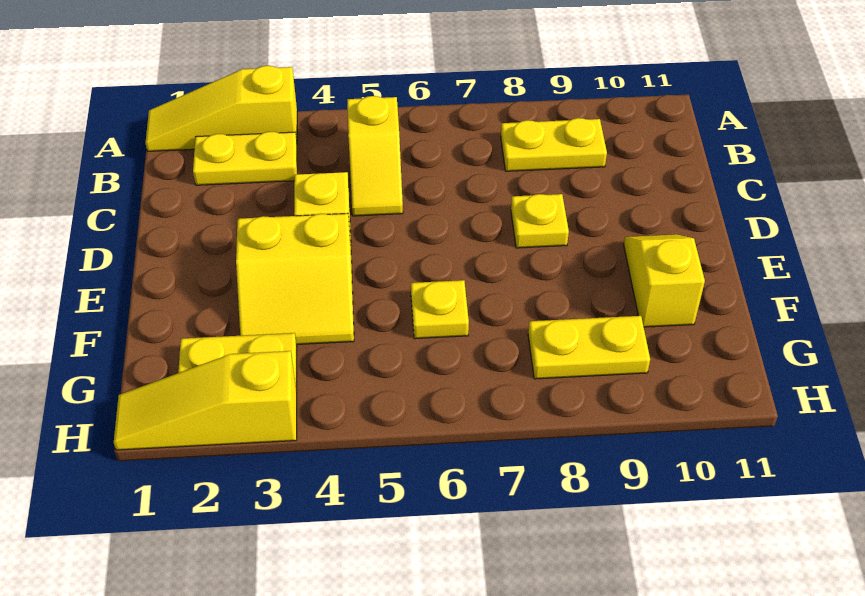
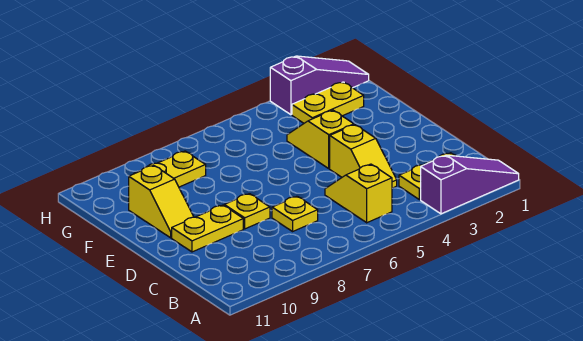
yellow 1x3 slope [145,66,297,151] -> purple 1x3 slope [421,155,519,214]
yellow 1x2 plate [501,118,607,171] -> yellow 1x2 plate moved to [172,205,243,252]
yellow 2x2 slope [236,213,354,344] -> yellow 1x2 slope [287,110,354,169]
yellow 1x1 plate [411,280,469,339] -> yellow 1x1 plate moved to [272,196,318,231]
yellow 1x3 slope [114,351,297,450] -> purple 1x3 slope [270,56,369,115]

